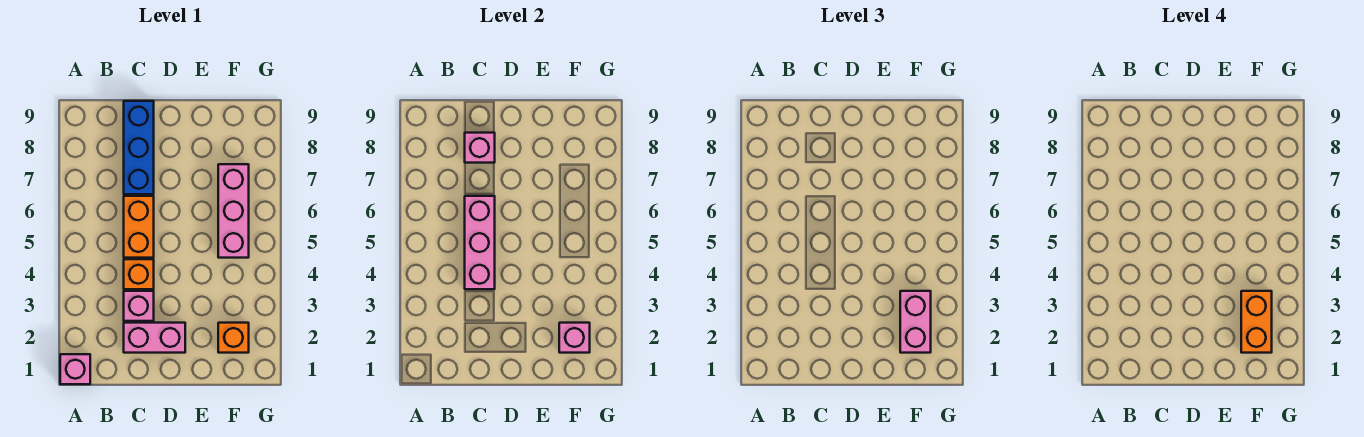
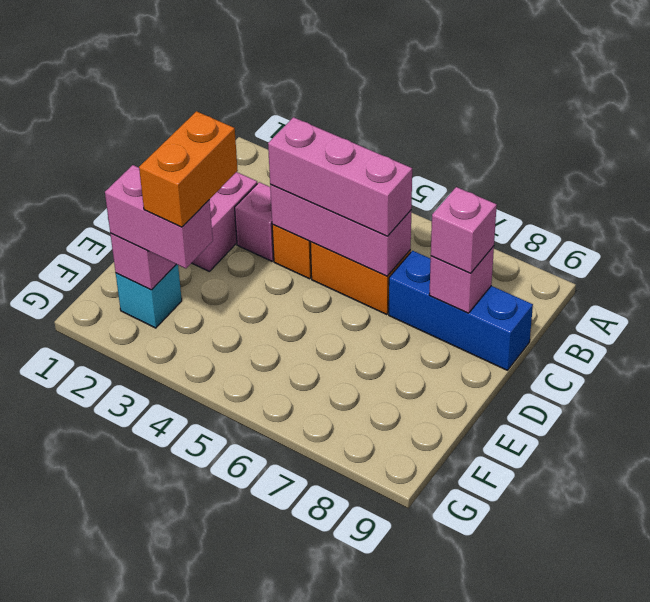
pink 1x1 brick [60,354,90,384] -> pink 1x1 brick moved to [431,187,497,273]
orange 1x1 brick [218,323,249,353] -> cyan 1x1 brick [116,264,182,328]
orange 1x2 brick [1241,291,1272,353] -> orange 1x2 brick turned to [139,111,238,227]
pink 1x3 brick [218,164,249,258] -> pink 1x3 brick moved to [268,117,412,236]

